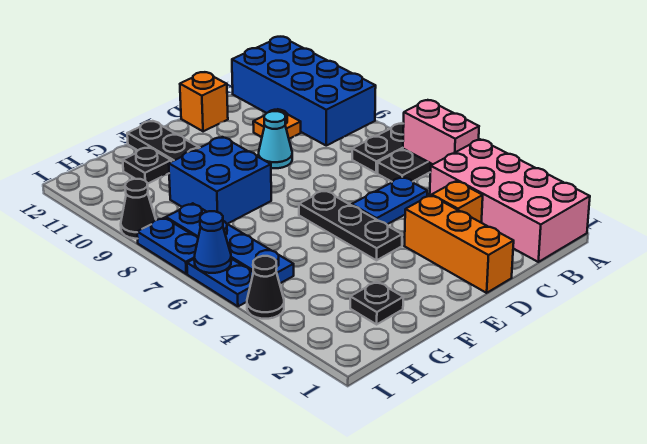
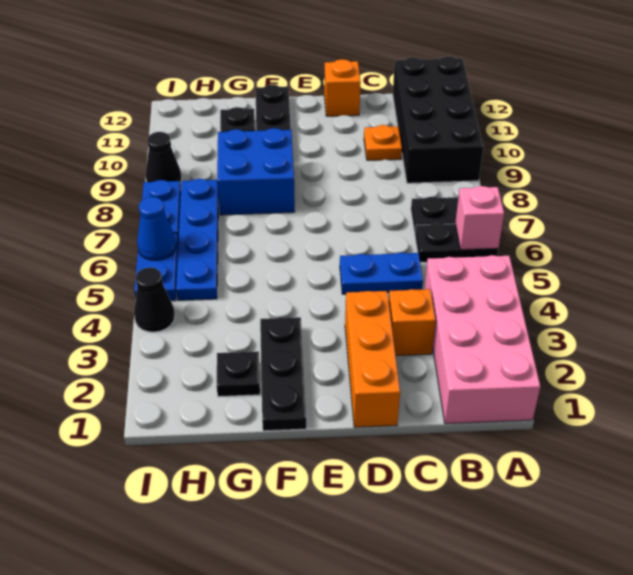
pink 1x2 brick [403,100,479,164] -> pink 1x1 brick [455,186,504,250]
blue 2x4 brick [232,37,376,146] -> black 2x4 brick [393,56,484,183]
cyan 1x1 cone [258,111,292,168] -> none
black 1x3 plate [299,190,402,260] -> black 1x3 plate moved to [260,317,306,431]

